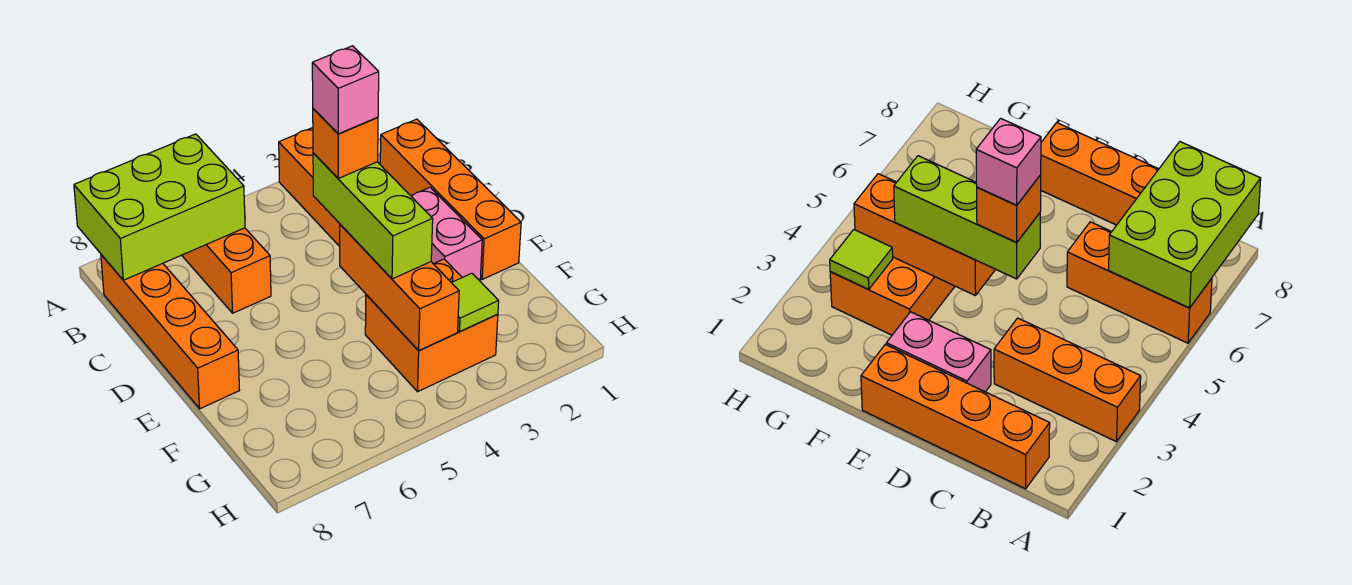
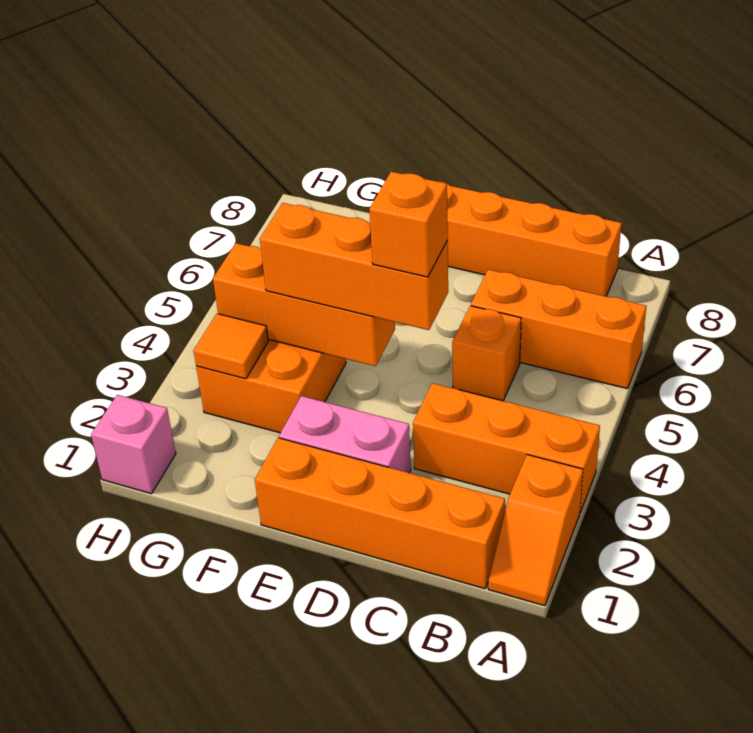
none -> orange 1x2 slope [488,455,583,606]
lime 2x3 brick [74,134,245,280] -> none
none -> orange 1x1 brick [452,306,521,401]
lime 1x3 brick [313,153,433,279] -> orange 1x3 brick [260,203,448,330]
pink 1x1 brick [312,46,379,134] -> pink 1x1 brick moved to [91,395,176,494]
lime 1x1 tile [452,273,499,332] -> orange 1x1 tile [193,314,268,379]

